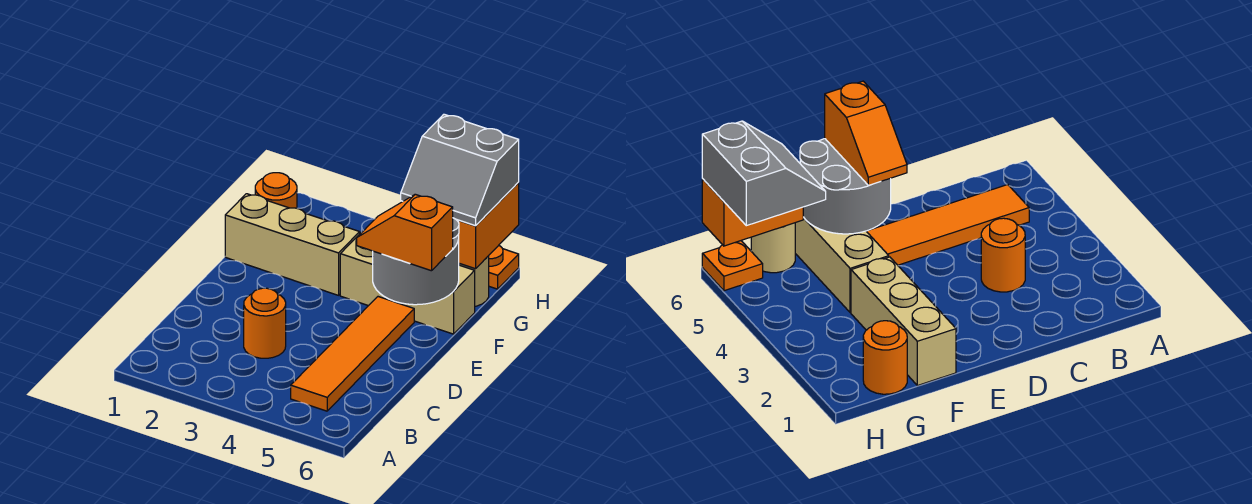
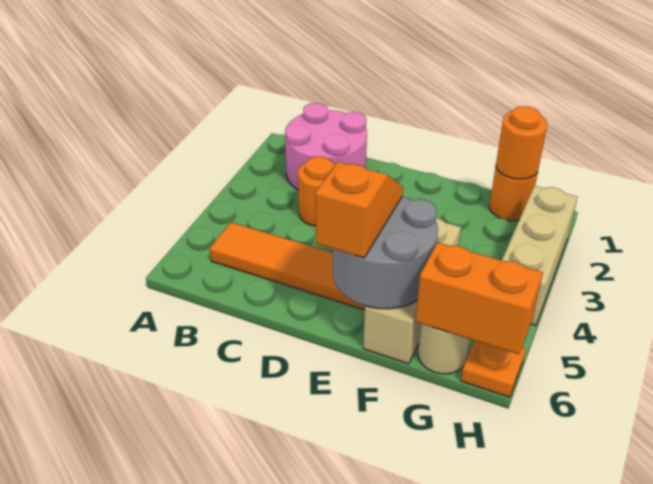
none -> pink 2x2 round brick [285,103,367,190]
tan 1x3 brick [225,194,360,295] -> tan 1x3 brick moved to [502,186,577,326]
none -> orange 1x1 round brick [496,106,547,179]
grey 2x2 slope [401,114,519,226] -> none

